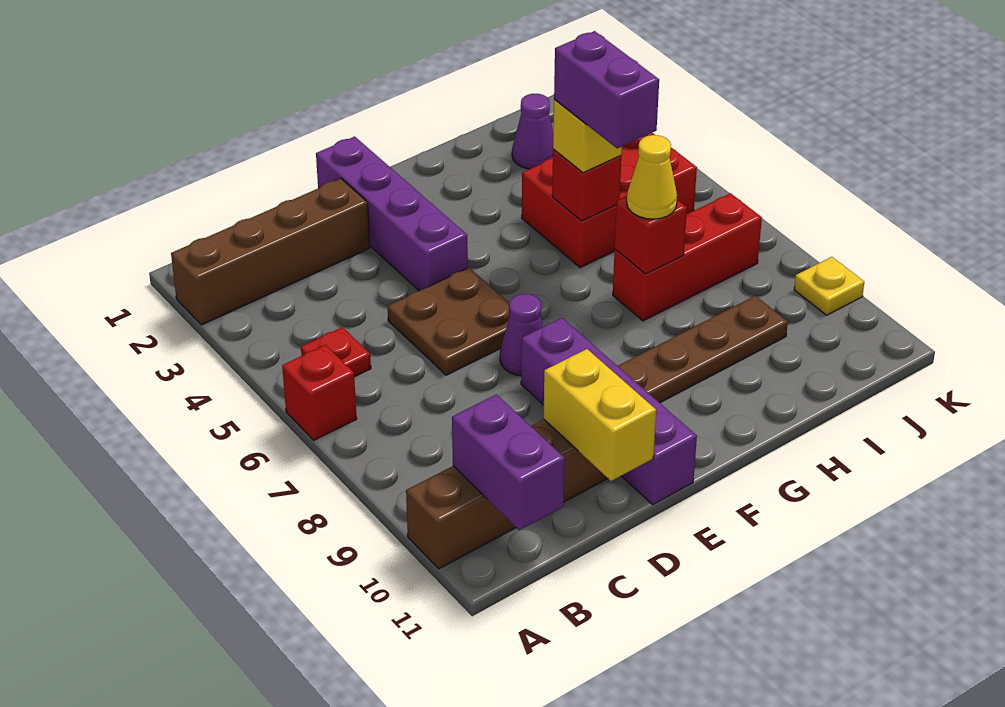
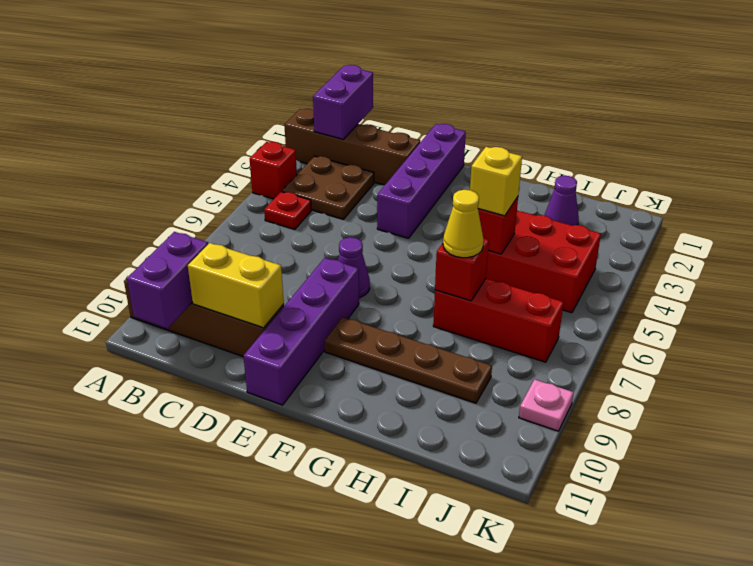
red 1x1 brick [282,345,357,440] -> red 1x1 brick moved to [250,142,297,199]
brown 2x2 plate [388,268,510,375] -> brown 2x2 plate moved to [282,156,374,219]
yellow 1x2 brick [544,349,656,481] -> yellow 1x2 brick turned to [188,243,284,328]
purple 1x2 brick [554,31,659,149] -> purple 1x2 brick moved to [313,65,373,139]
yellow 1x1 plate [794,257,864,315] -> pink 1x1 plate [519,379,574,431]

